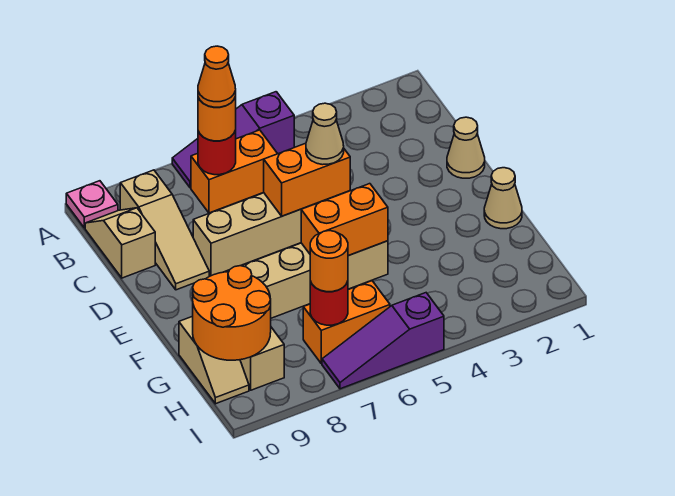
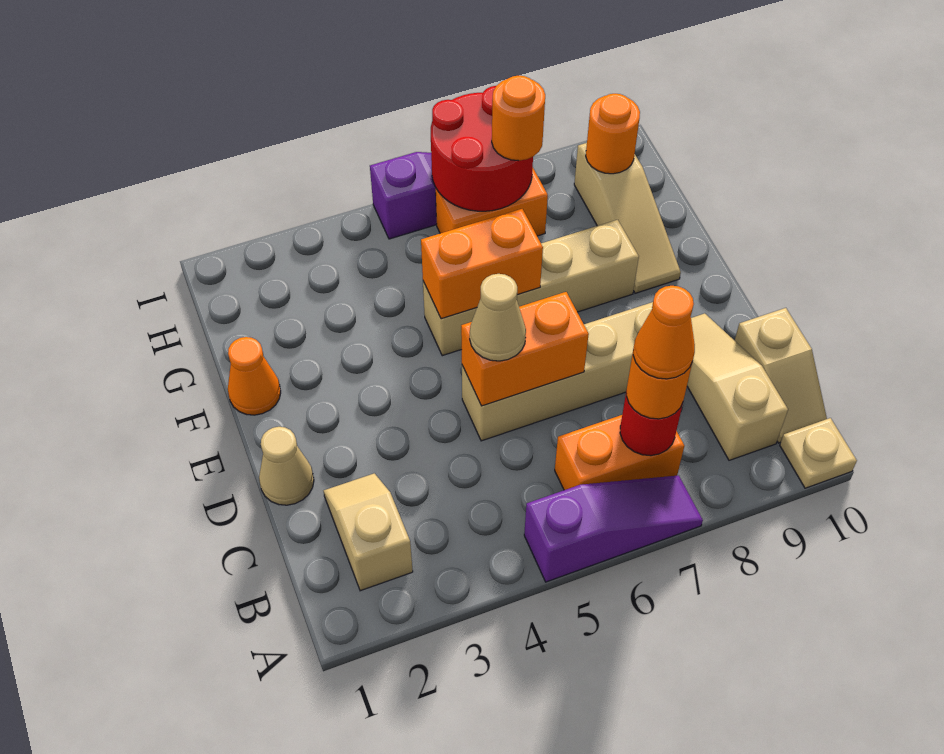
pink 1x1 plate [66,181,118,228] -> tan 1x1 plate [780,418,857,488]
tan 1x1 cone [484,168,522,229] -> orange 1x1 cone [228,337,281,415]
orange 2x2 round brick [193,266,271,360] -> orange 1x1 round brick [586,94,640,174]
tan 1x2 slope [179,316,249,404] -> tan 1x2 slope moved to [324,473,413,591]
red 1x1 round brick [310,281,348,325] -> red 2x2 round brick [431,86,533,211]

